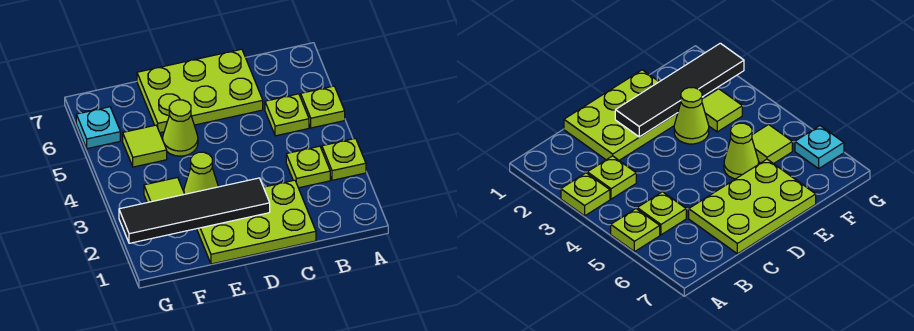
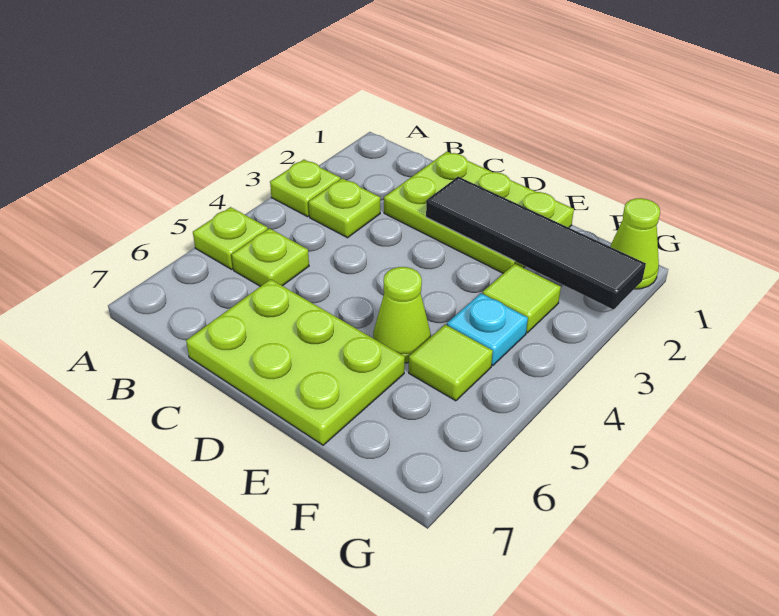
lime 1x1 cone [184,152,218,194] -> lime 1x1 cone moved to [610,198,660,289]
cyan 1x1 plate [76,107,120,149] -> cyan 1x1 plate moved to [447,293,528,366]

